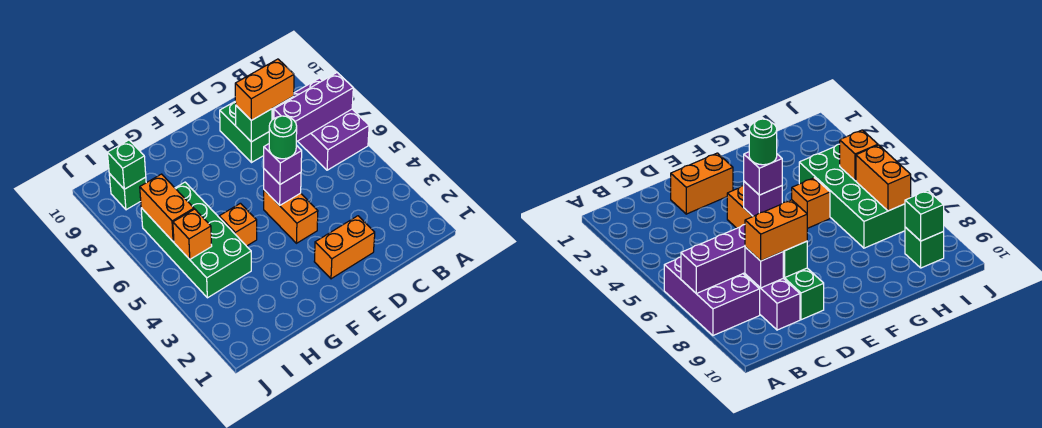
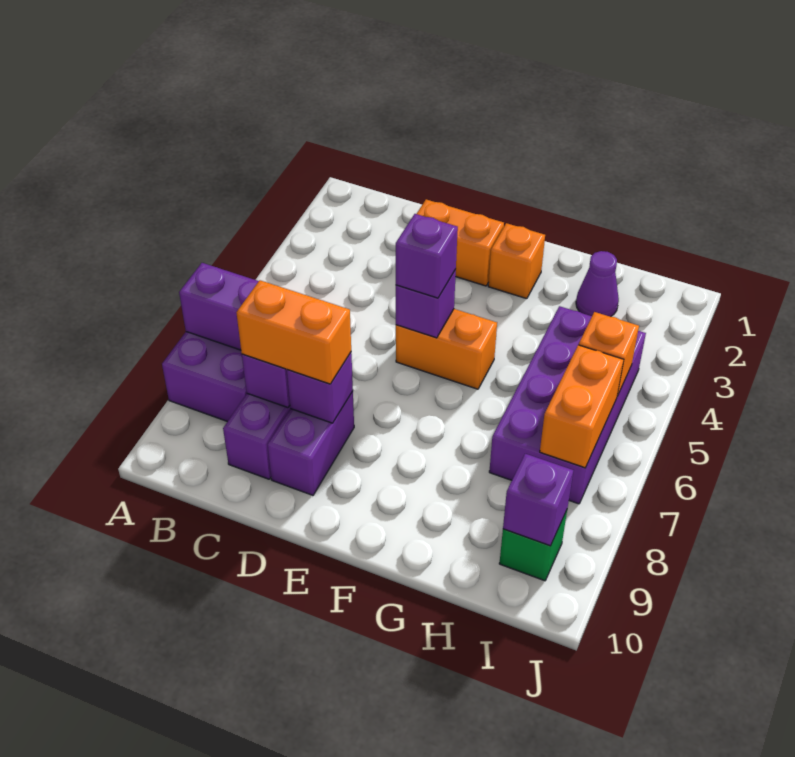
green 1x2 brick [220,102,269,162] -> purple 1x2 brick [267,391,354,495]
green 1x1 brick [236,106,272,142] -> purple 1x1 brick [287,353,353,423]
orange 1x2 brick [264,190,318,243] -> orange 1x2 brick turned to [396,309,497,389]
green 1x1 round brick [269,116,297,159] -> none
orange 1x1 brick [219,203,257,246] -> orange 1x1 brick moved to [488,223,545,299]
none -> purple 1x1 cone [576,251,619,317]
green 2x4 brick [141,182,251,298] -> purple 2x4 brick [489,306,646,504]
green 1x1 brick [107,140,146,189] -> purple 1x1 brick [503,454,573,546]

